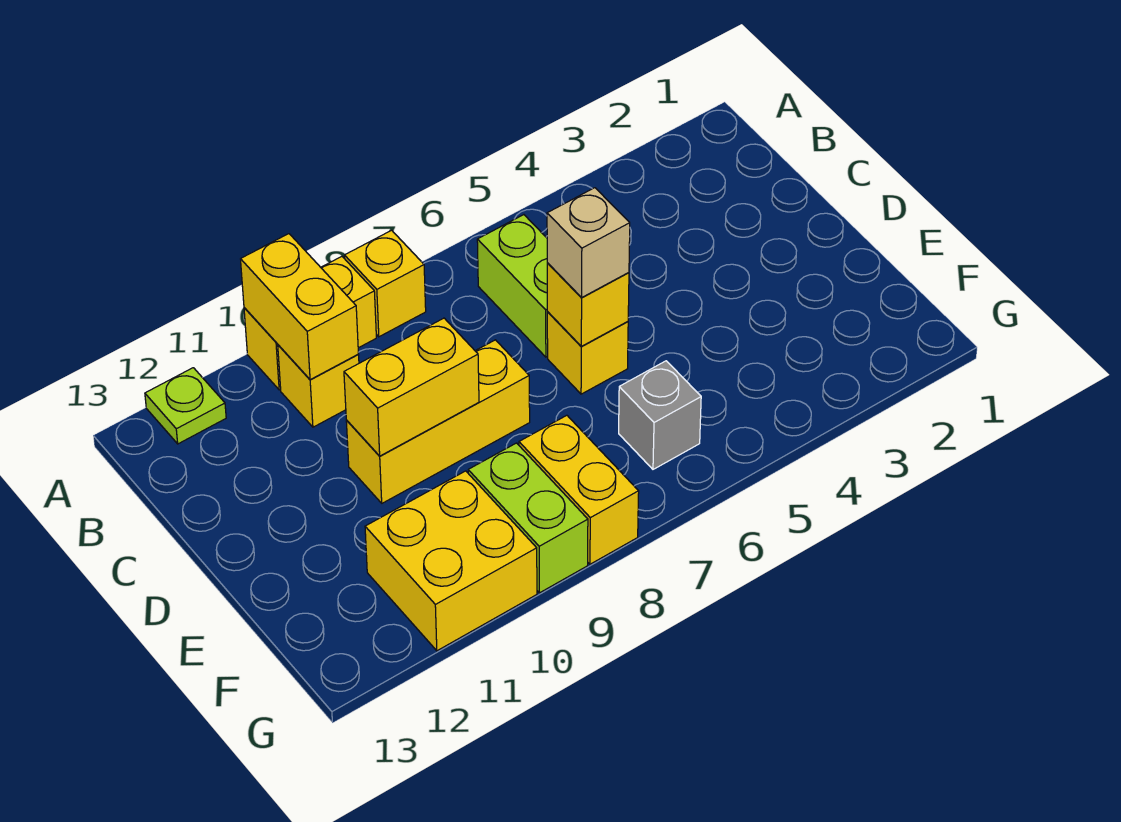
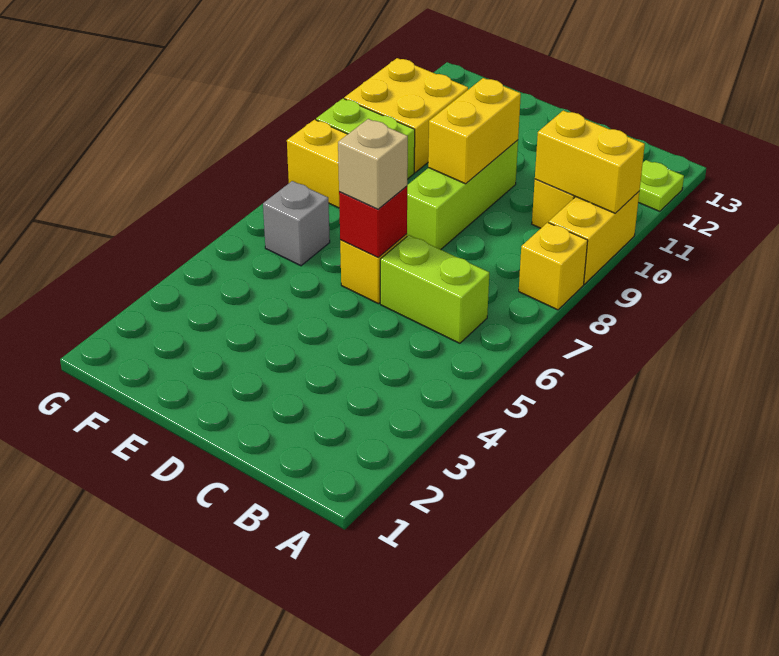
yellow 1x1 brick [547,263,629,346] -> red 1x1 brick [339,186,407,258]
yellow 1x3 brick [346,340,530,503] -> lime 1x3 brick [407,140,518,250]

